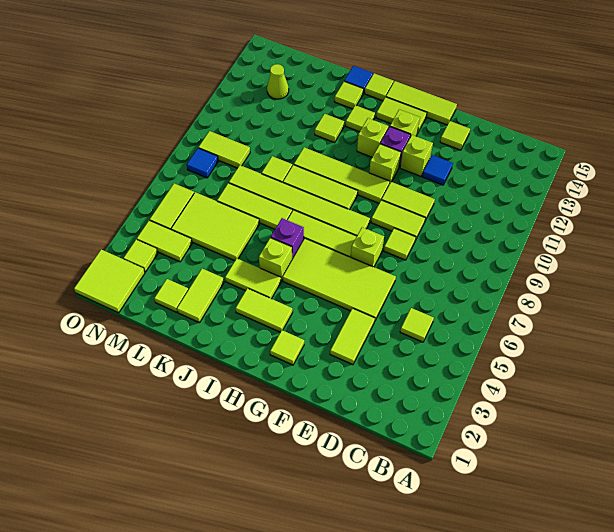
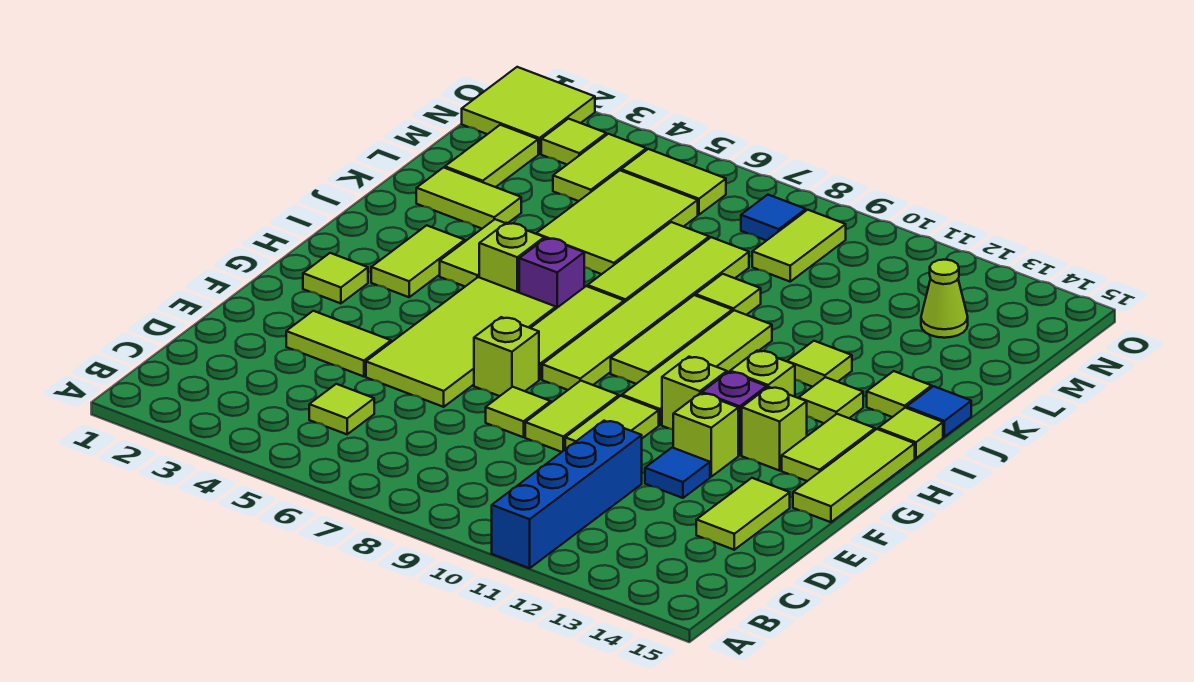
none -> blue 1x4 brick [492,421,642,568]
lime 1x1 tile [440,121,470,150] -> lime 1x2 tile [696,478,790,550]
lime 1x1 tile [154,279,188,312] -> lime 1x2 tile [445,125,538,187]

